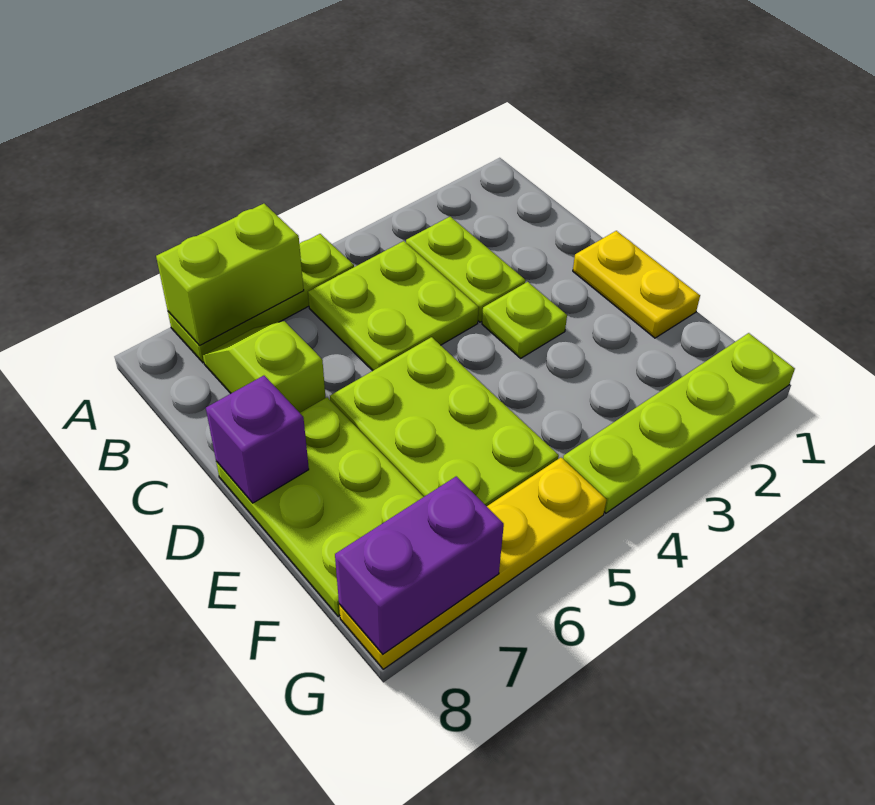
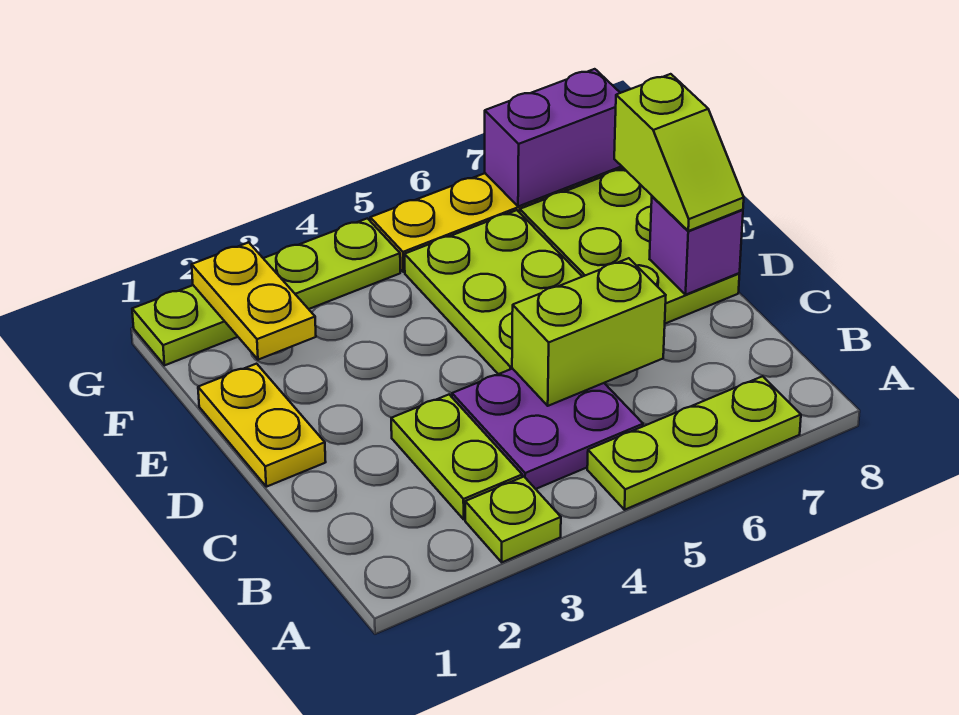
lime 1x2 brick [156,204,304,346] -> lime 1x2 brick moved to [512,258,666,406]
lime 2x2 plate [308,241,479,371] -> purple 2x2 plate [452,369,643,489]
lime 1x2 slope [203,321,325,413] -> lime 1x2 slope moved to [614,74,744,231]
lime 1x1 plate [482,282,567,358] -> lime 1x1 plate moved to [465,477,561,562]
none -> yellow 1x2 plate [192,242,316,360]

